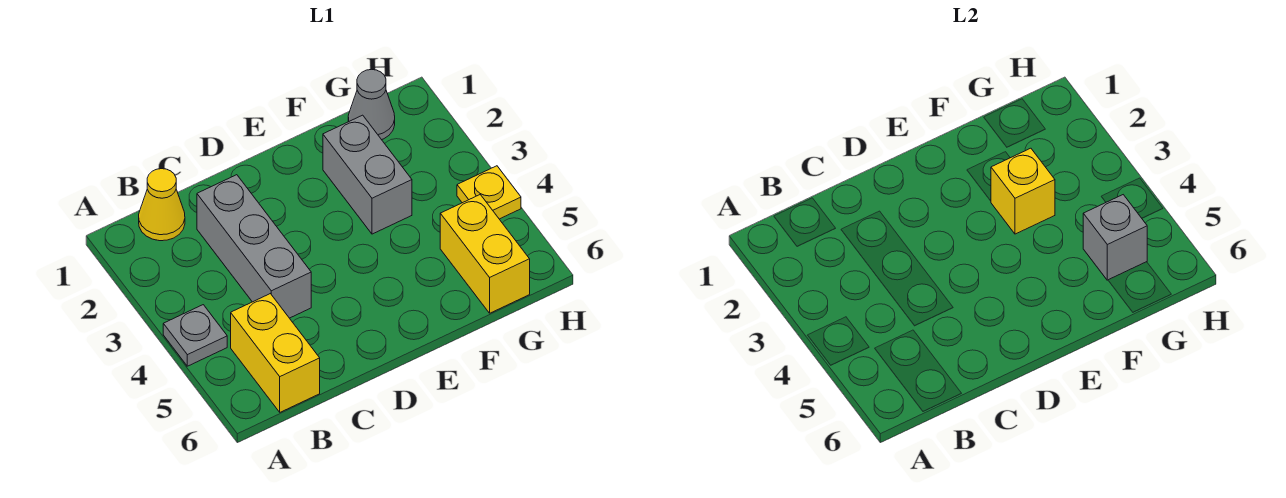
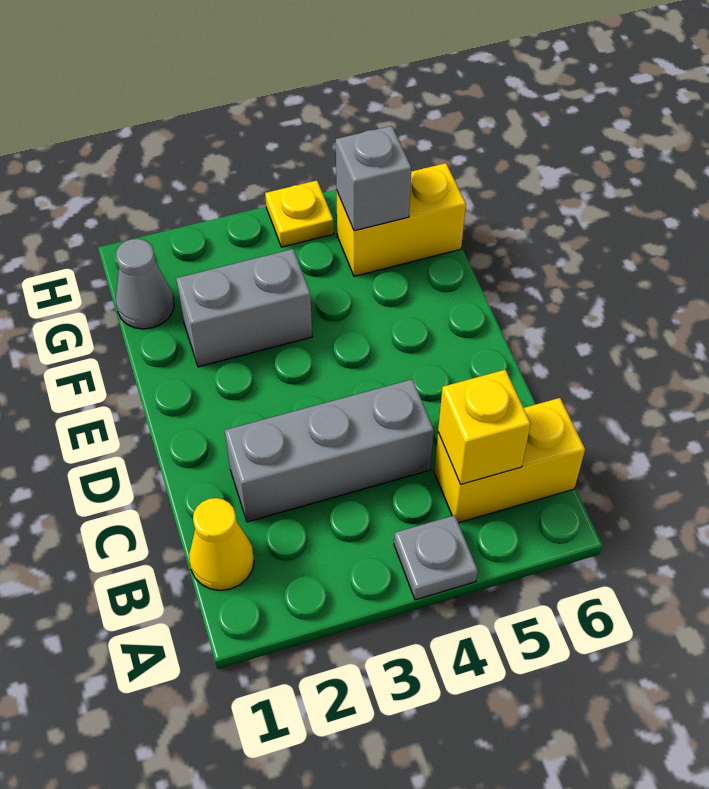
yellow 1x1 brick [991,148,1055,234] -> yellow 1x1 brick moved to [438,370,531,484]

